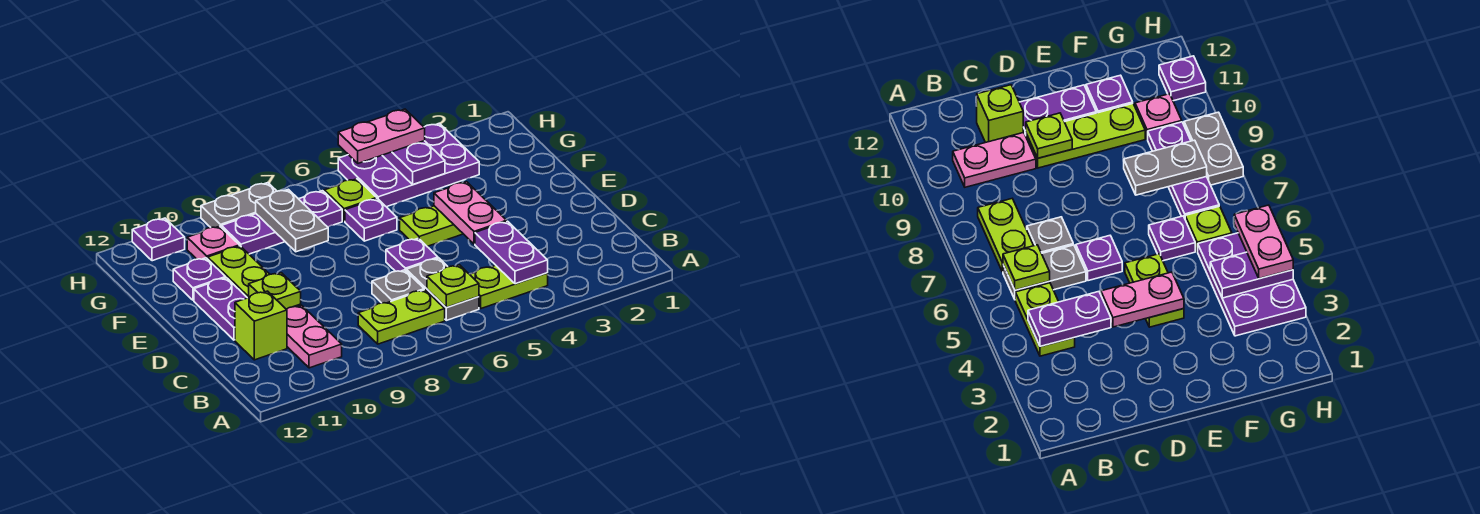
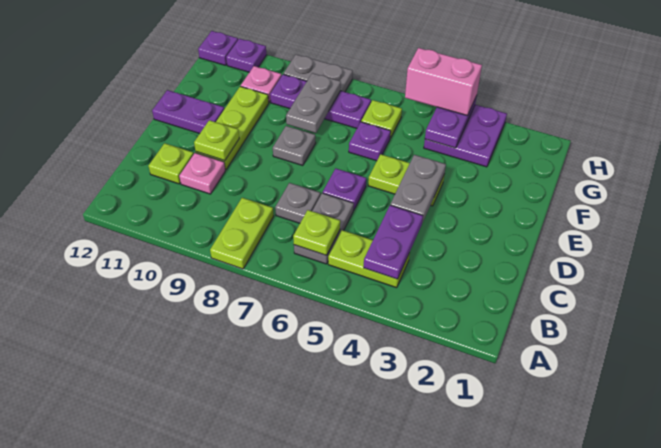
lime 1x2 plate [358,290,445,344] -> lime 1x2 plate turned to [210,198,274,269]
pink 1x2 plate [286,305,342,368] -> pink 1x1 plate [179,153,225,194]
lime 1x1 brick [235,291,287,360] -> lime 1x1 plate [149,143,194,184]
pink 1x2 plate [434,182,507,244] -> grey 1x2 plate [390,155,446,223]
purple 1x2 plate [194,278,247,340] -> purple 1x2 plate turned to [152,90,224,134]
none -> grey 1x1 plate [273,126,316,165]
purple 1x1 plate [173,258,226,300] -> purple 1x1 plate moved to [198,31,238,65]
purple 2x3 plate [338,123,479,207] -> purple 2x2 plate [424,105,507,167]
pink 1x2 plate [338,109,425,163] -> pink 1x2 brick [405,48,482,116]

